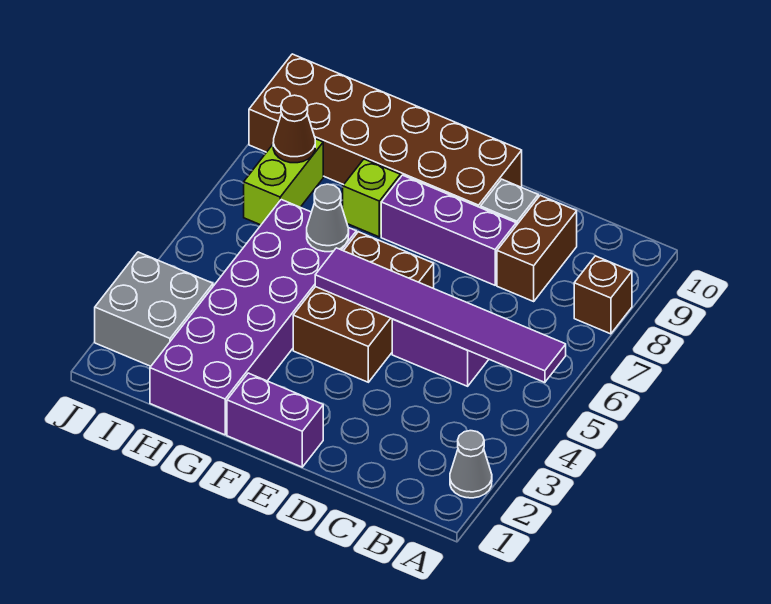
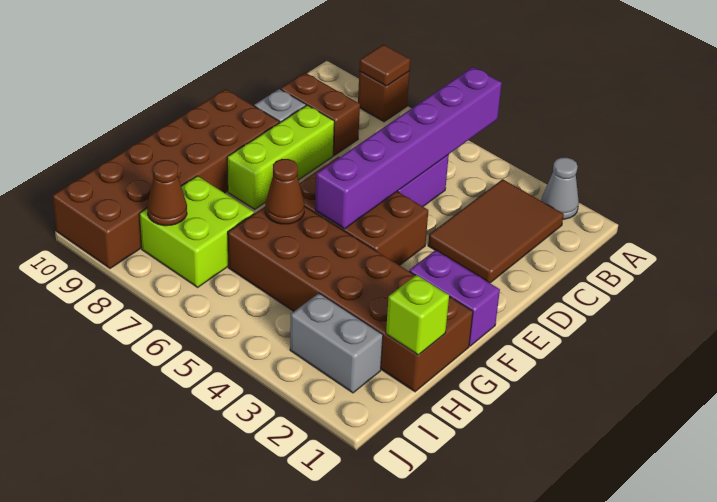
purple 1x6 tile [315,248,566,382] -> purple 1x6 brick [315,67,502,229]
none -> brown 1x1 tile [359,45,410,86]
none -> brown 2x3 tile [428,179,564,283]
purple 1x3 brick [381,175,516,285] -> lime 1x3 brick [227,105,334,209]
purple 1x2 brick [227,373,323,467] -> purple 1x2 brick turned to [409,250,500,346]
purple 2x6 brick [150,200,356,435] -> brown 2x6 brick [228,206,473,392]
grey 1x1 cone [307,184,349,252] -> brown 1x1 cone [265,159,304,224]
lime 1x1 brick [343,159,400,237] -> lime 1x1 brick moved to [386,275,449,355]
grey 2x2 brick [95,252,213,366] -> grey 1x2 brick [290,293,383,393]
lime 1x2 brick [244,139,323,225] -> lime 2x2 brick [139,176,254,287]

